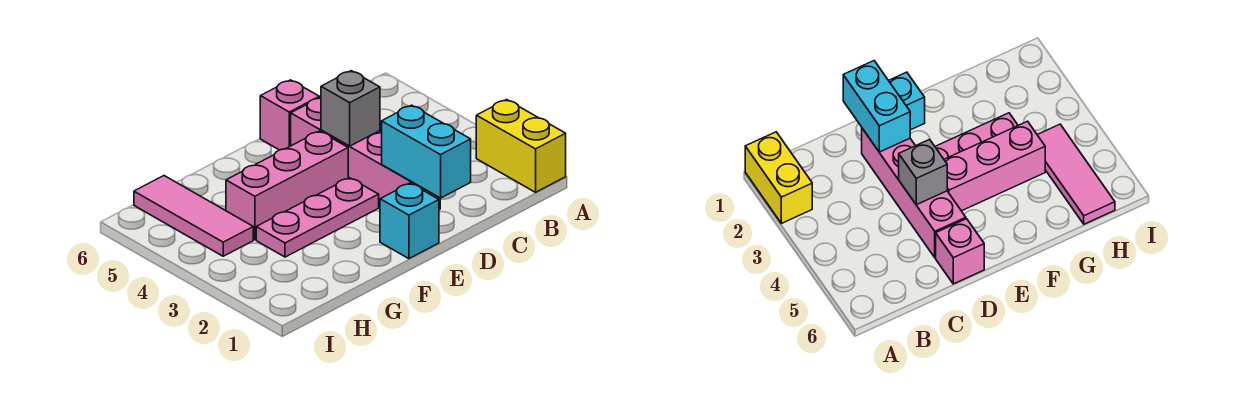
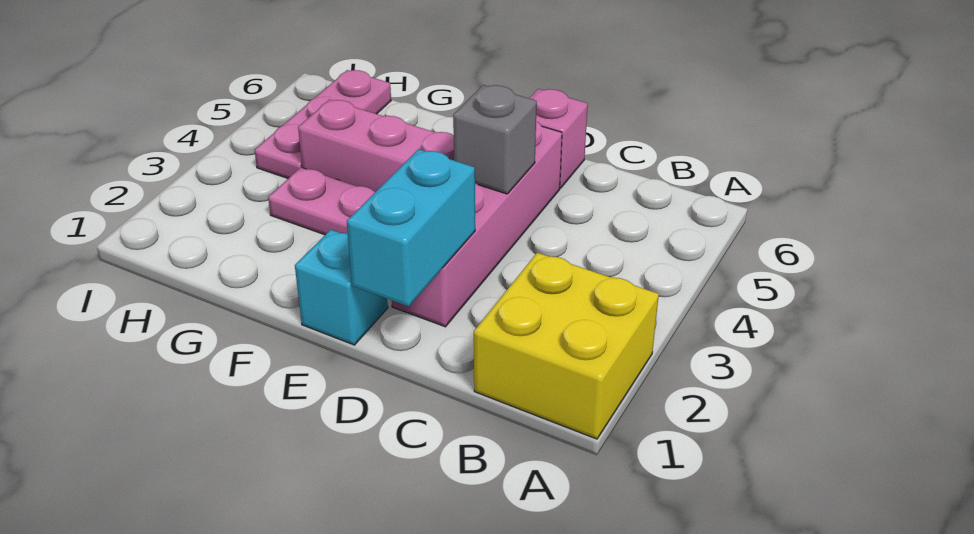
yellow 1x2 brick [476,100,566,192] -> yellow 2x2 brick [474,253,659,439]
pink 1x3 tile [134,176,253,256] -> pink 1x3 plate [255,70,391,178]

